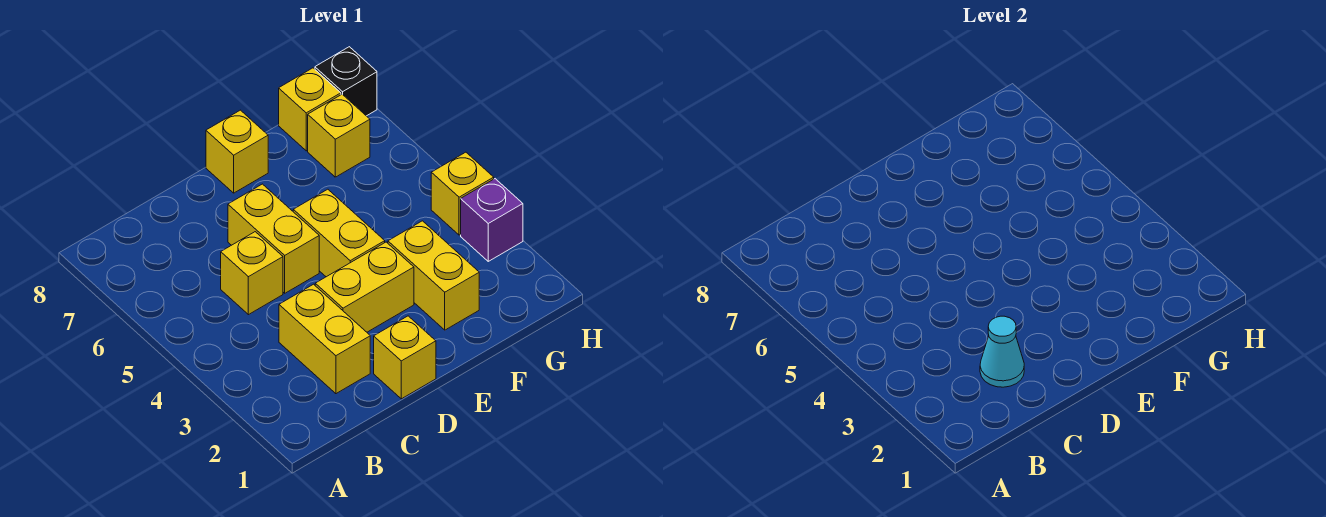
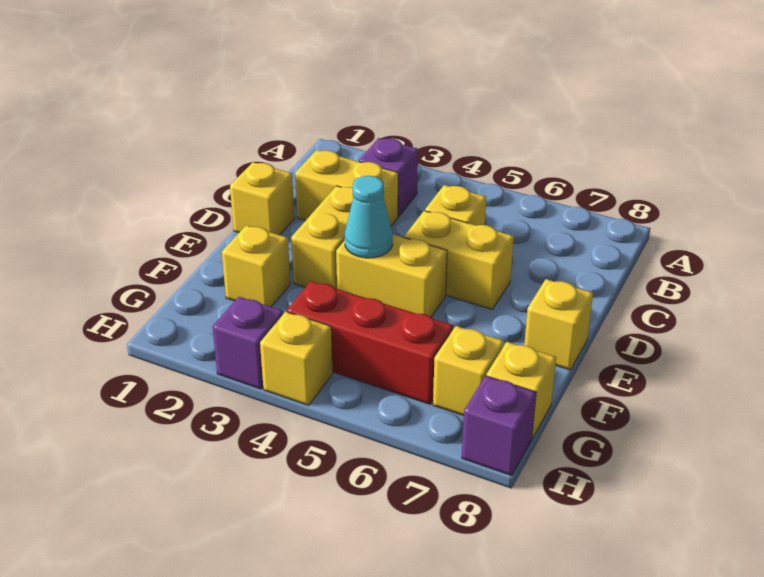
none -> purple 1x1 brick [359,138,418,217]
cyan 1x1 cone [980,316,1024,387] -> cyan 1x1 cone moved to [345,176,393,258]
yellow 1x2 brick [388,221,479,330] -> yellow 1x1 brick [222,225,290,307]
none -> red 1x3 brick [287,281,453,404]
black 1x1 brick [315,47,377,116] -> purple 1x1 brick [462,376,536,476]

